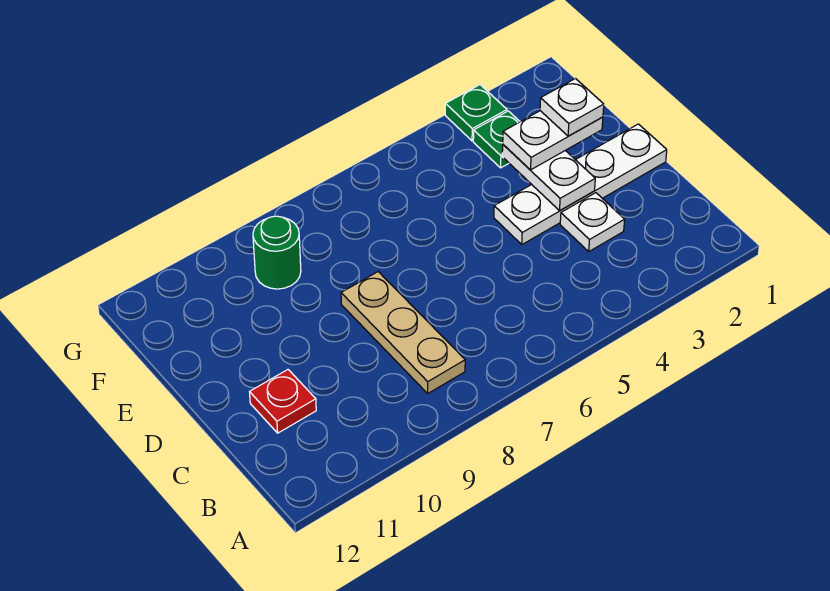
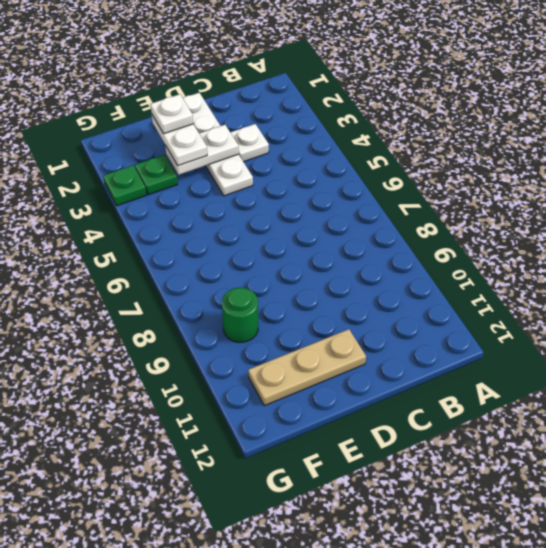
tan 1x3 plate [341,272,465,393] -> tan 1x3 plate moved to [248,329,366,406]
red 1x1 plate [250,370,316,433] -> none

